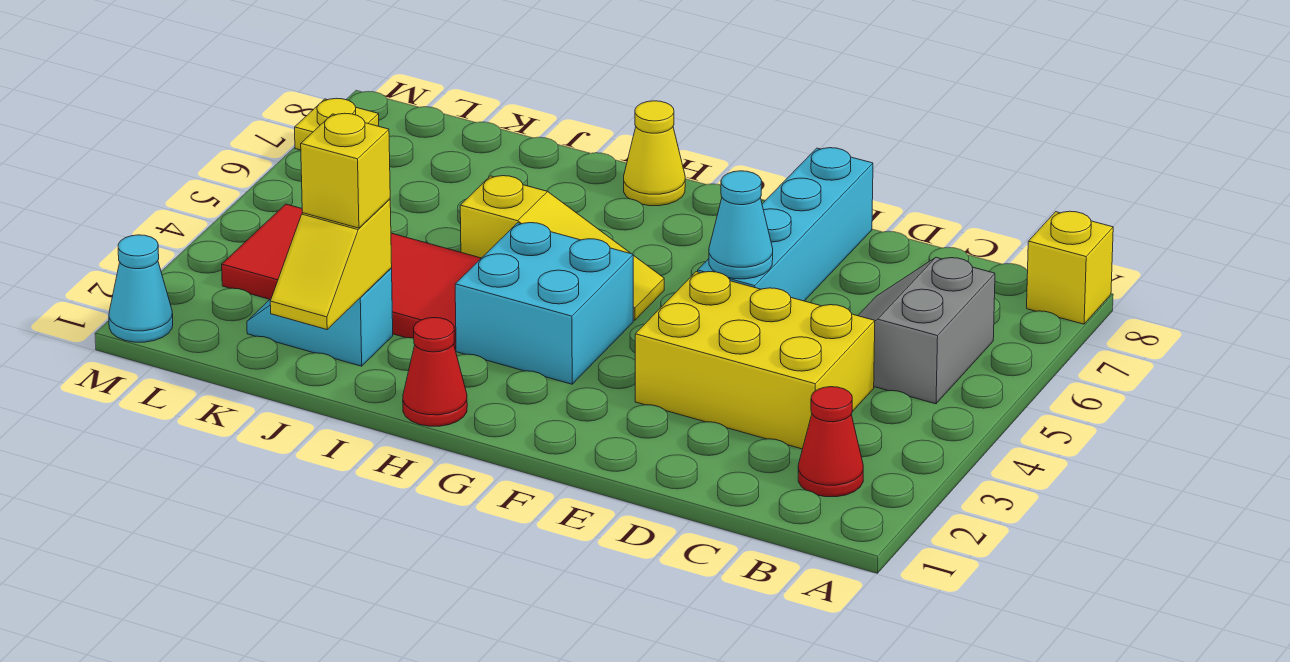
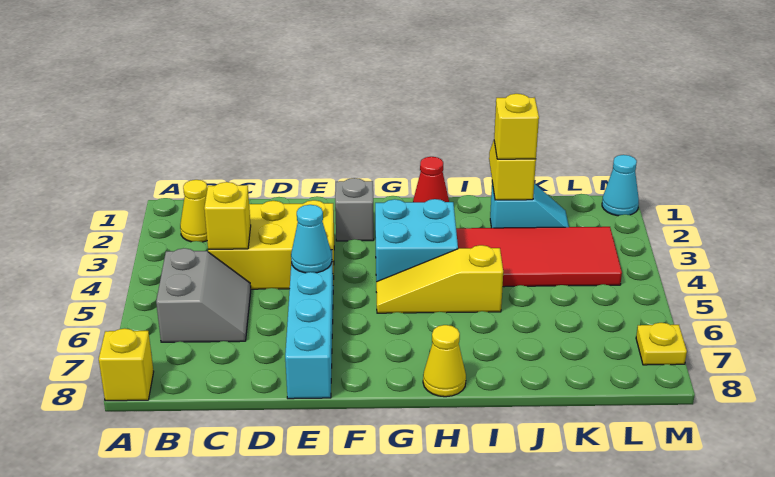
red 1x1 cone [798,387,863,497] -> yellow 1x1 cone [180,180,207,242]
none -> yellow 1x1 brick [204,182,251,249]
none -> grey 1x1 brick [335,178,374,241]

